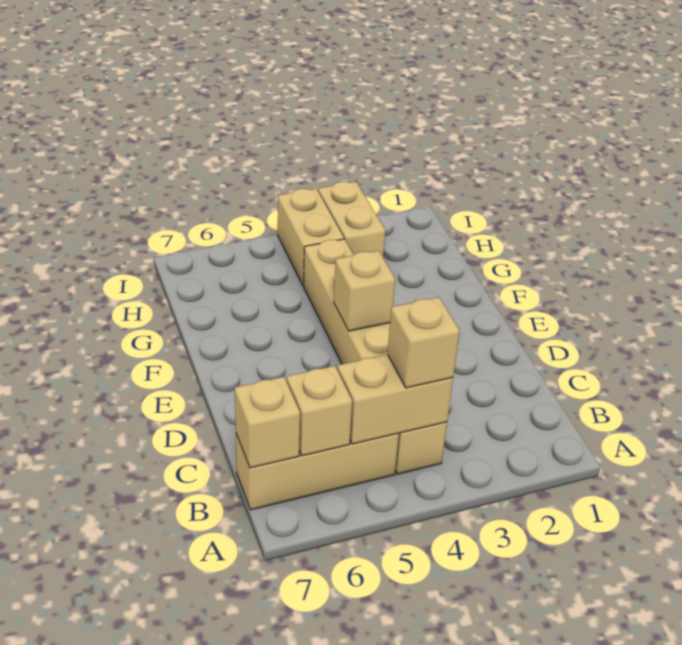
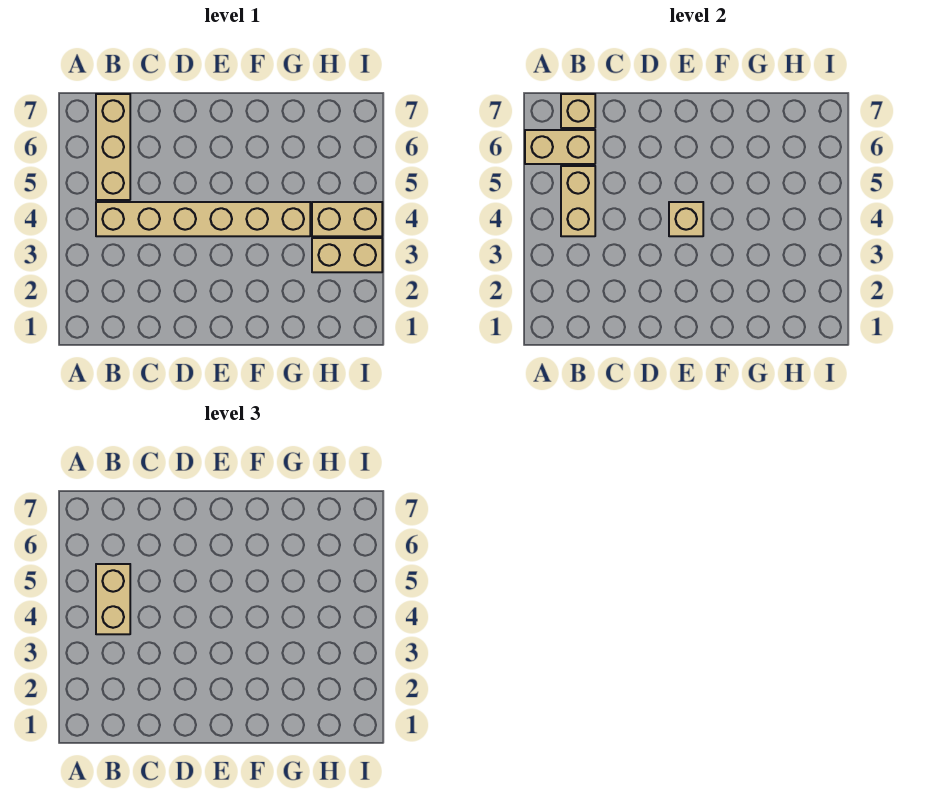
tan 1x1 brick [388,297,460,388] -> tan 1x2 brick [96,564,130,634]
tan 1x1 brick [287,366,352,456] -> tan 1x2 brick [525,130,595,164]

